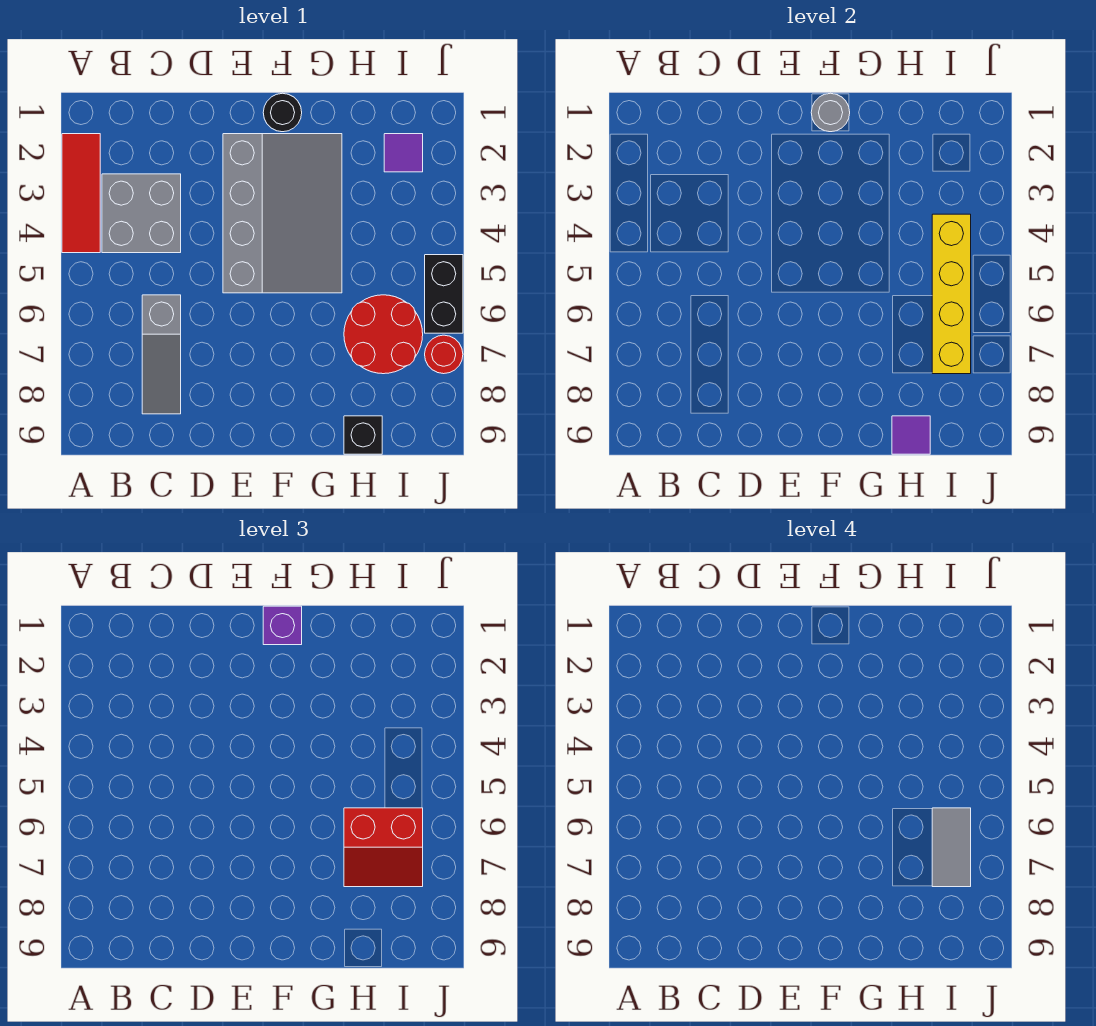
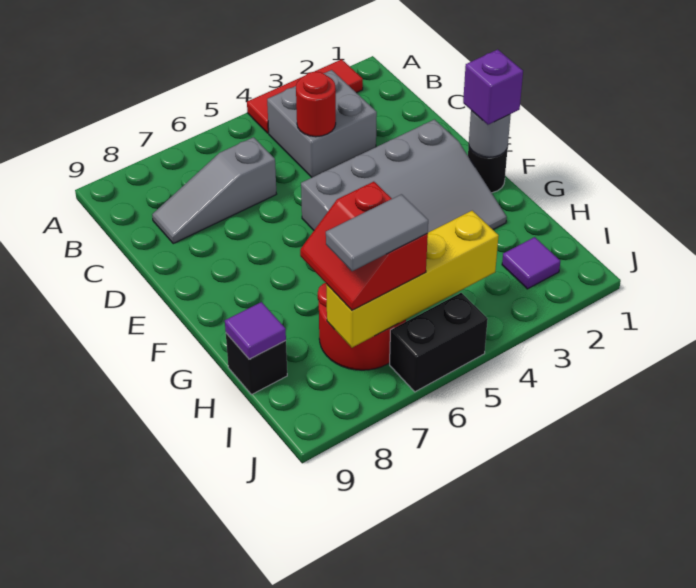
red 1x1 round brick [425,335,463,374] -> red 1x1 round brick moved to [296,72,336,137]

